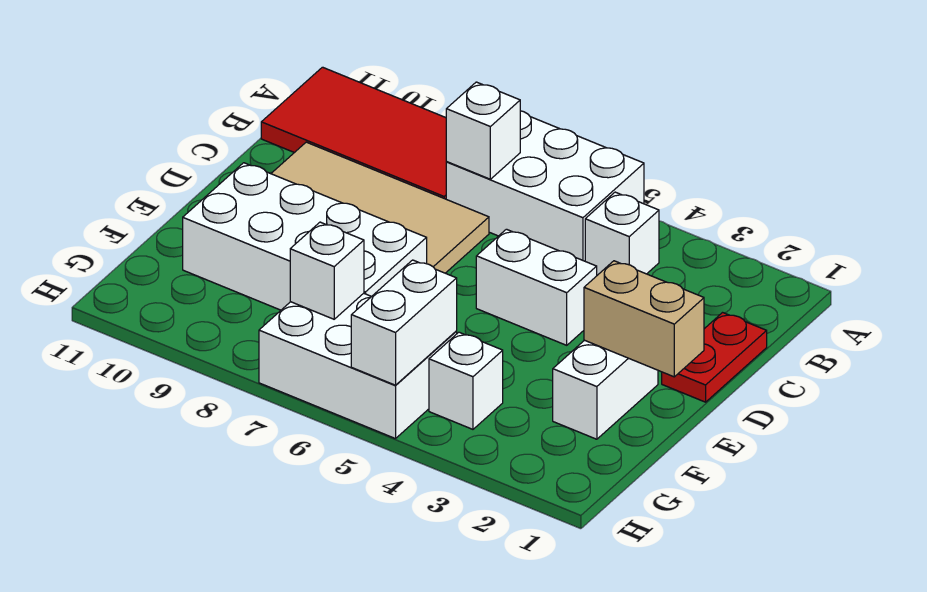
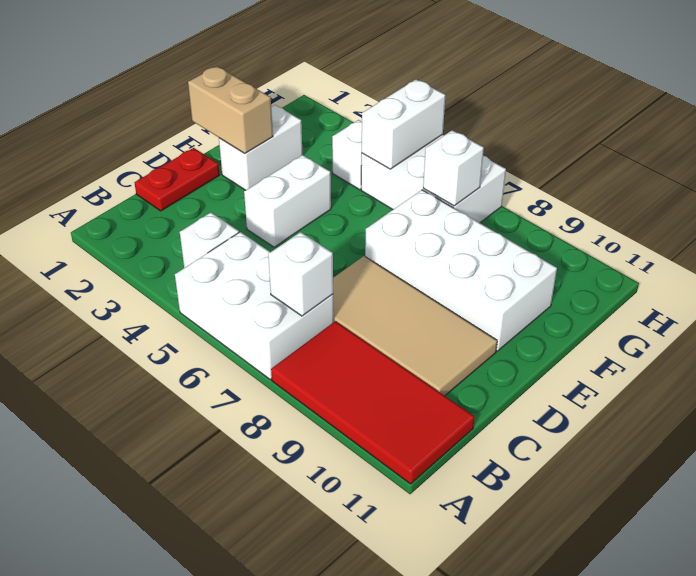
white 1x2 brick [476,229,597,345] -> white 1x2 brick turned to [244,155,331,247]

